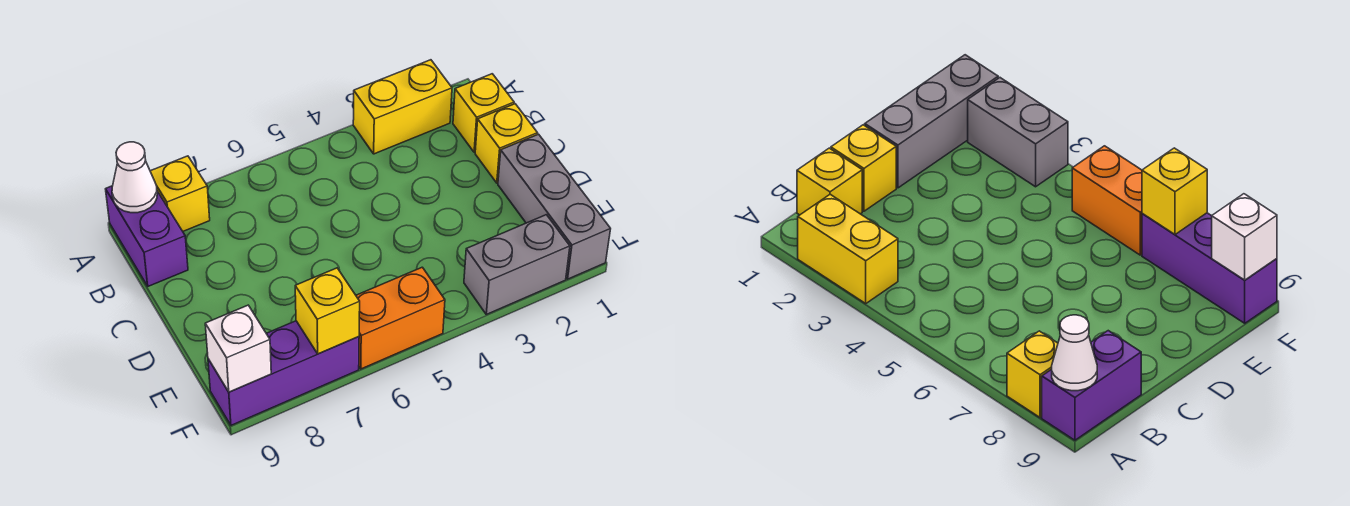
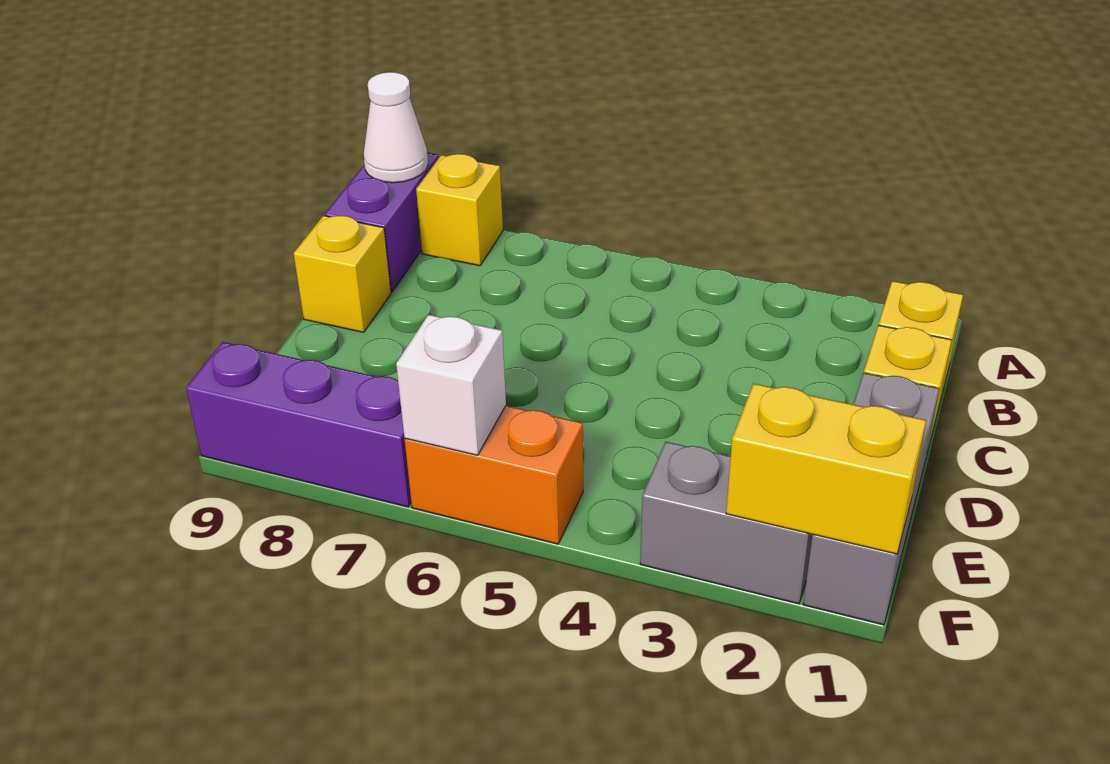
yellow 1x2 brick [353,60,452,154] -> yellow 1x2 brick moved to [726,384,926,554]
yellow 1x1 brick [295,268,360,354] -> yellow 1x1 brick moved to [294,216,391,332]
white 1x1 brick [205,305,271,392] -> white 1x1 brick moved to [396,315,506,455]

